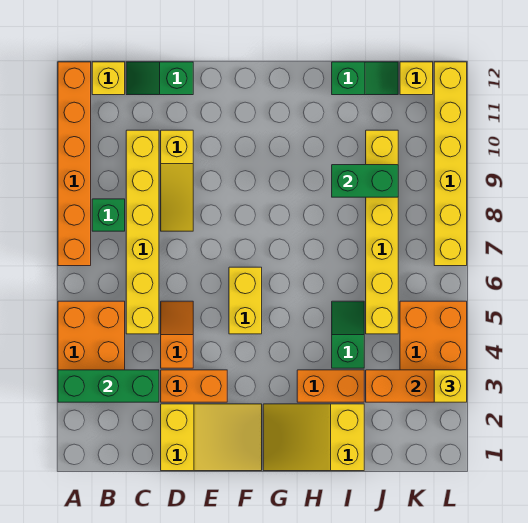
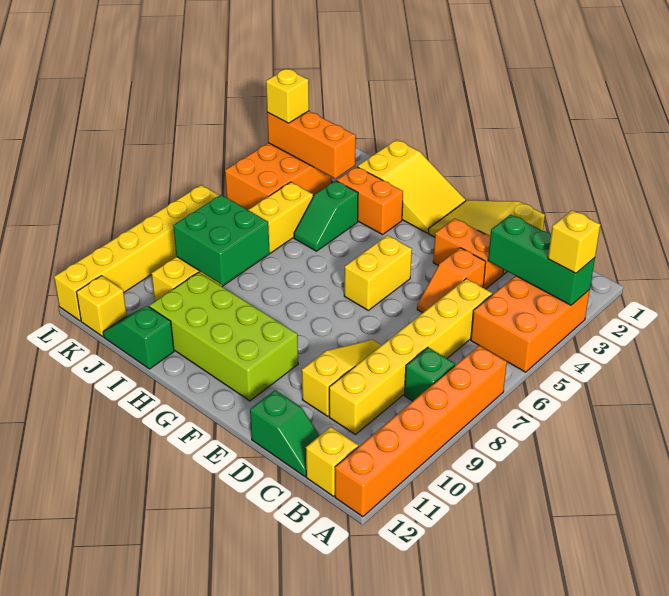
none -> yellow 1x1 brick [548,210,600,273]
none -> lime 2x4 brick [149,272,298,401]
green 1x2 brick [332,165,398,197] -> green 2x2 brick [173,195,270,285]

